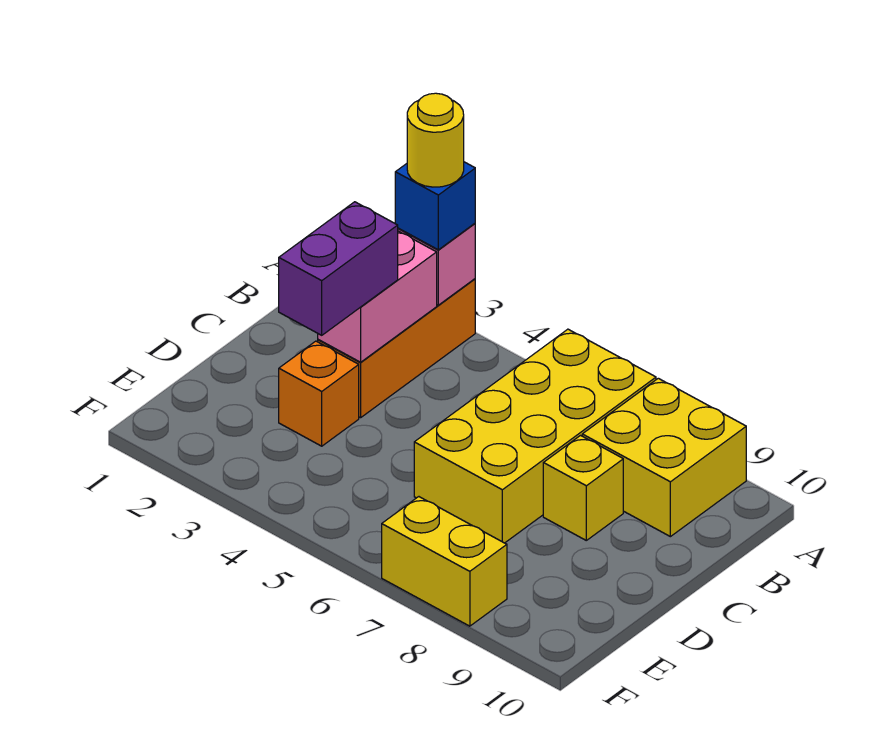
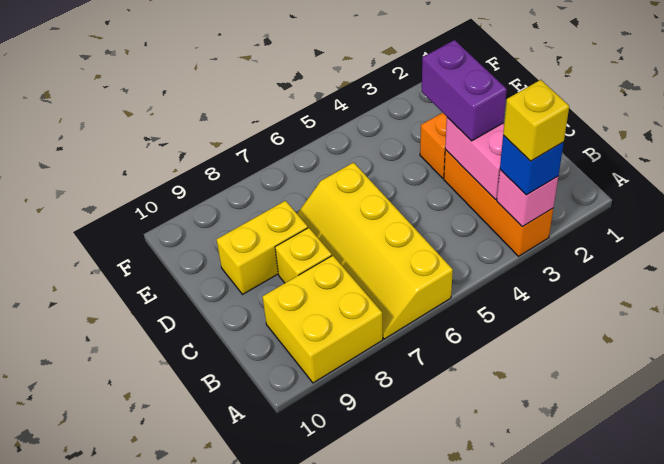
yellow 1x1 round brick [407,93,464,187] -> yellow 1x1 brick [503,80,569,161]
yellow 2x4 brick [414,329,656,543] -> yellow 2x4 slope [297,163,453,339]
yellow 1x2 brick [382,497,507,626] -> yellow 1x2 brick moved to [217,201,308,294]

